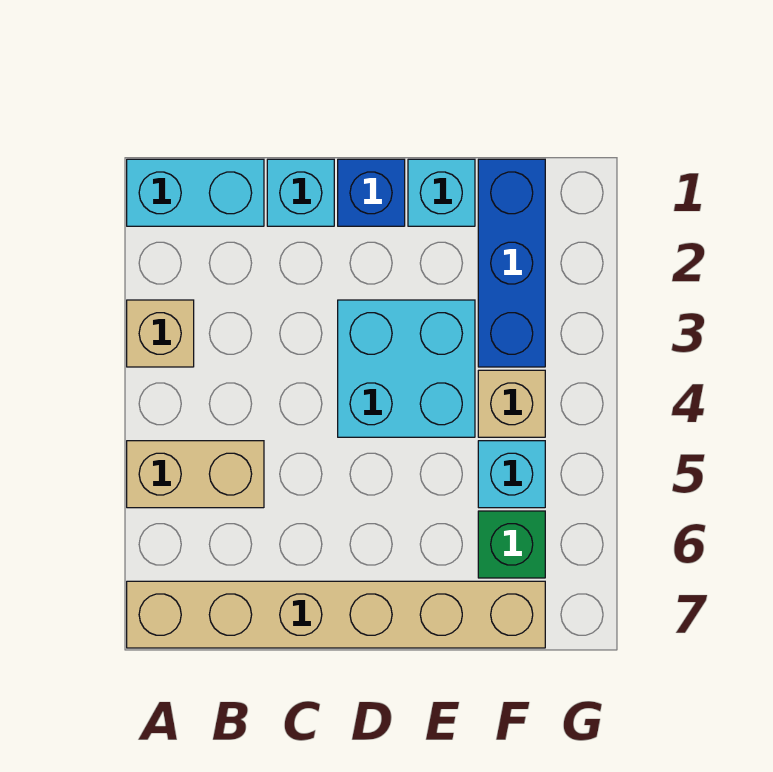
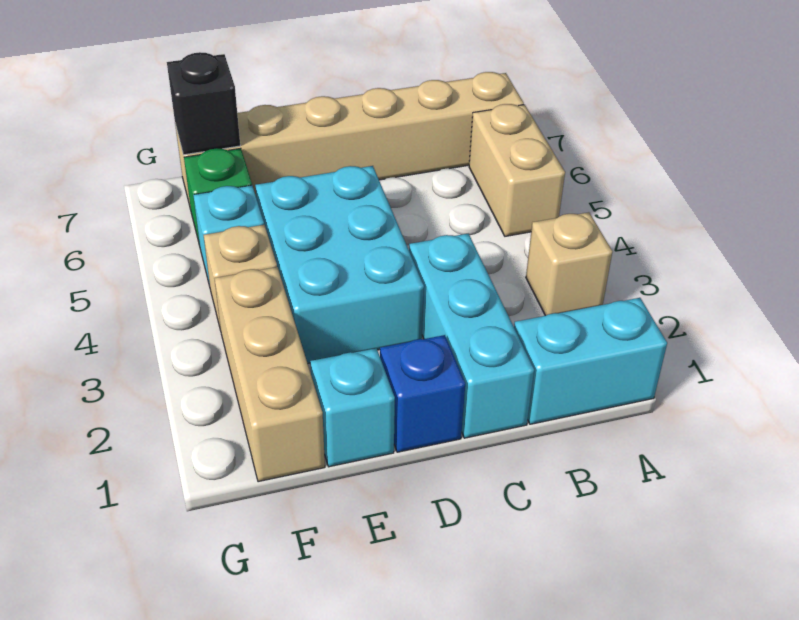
tan 1x2 brick [127,441,264,508] -> tan 1x2 brick turned to [469,104,565,236]
cyan 1x1 brick [267,159,334,226] -> cyan 1x3 brick [409,234,534,438]
cyan 2x2 brick [338,300,475,437] -> cyan 2x3 brick [255,166,424,363]
blue 1x3 brick [478,159,545,367] -> tan 1x3 brick [214,267,325,482]
none -> black 1x1 brick [167,52,240,155]

